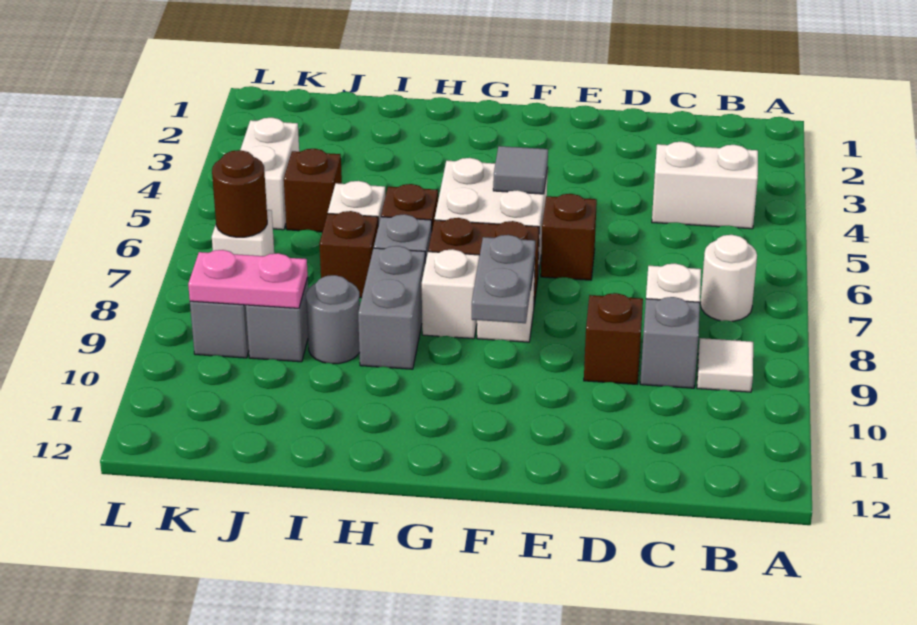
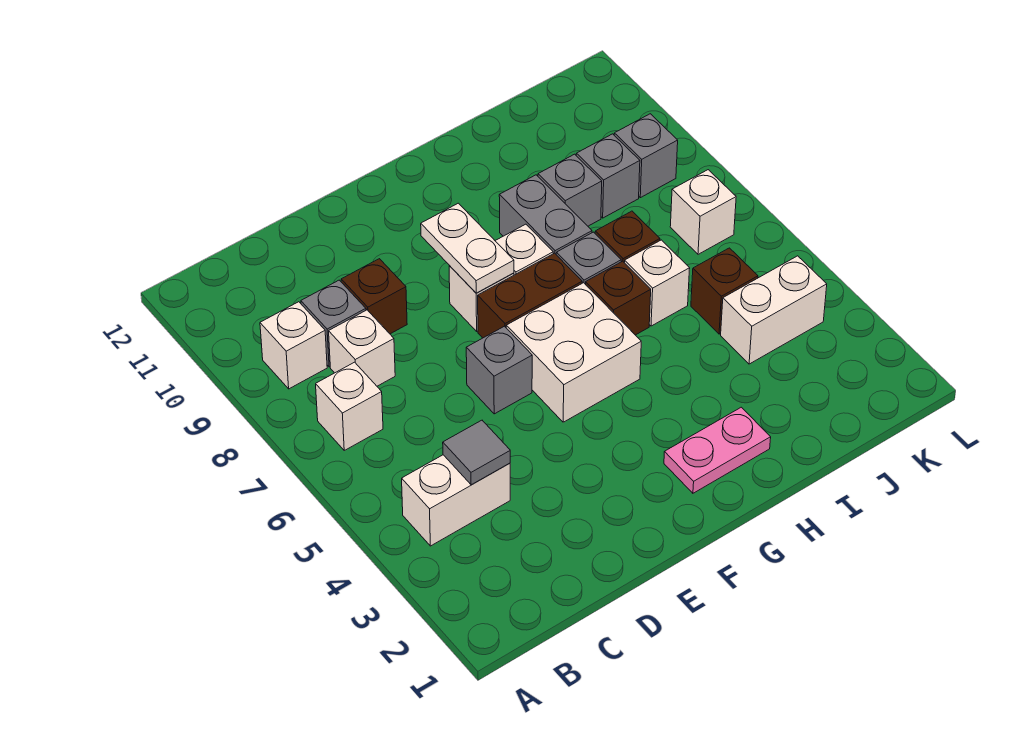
white 1x1 round brick [700,235,757,321] -> white 1x1 brick [316,362,383,450]
white 1x1 tile [697,338,753,392] -> white 1x1 brick [260,302,327,389]
brown 1x1 brick [541,194,597,280] -> grey 1x1 brick [466,326,532,414]
grey 1x1 tile [493,146,548,194] -> grey 1x1 tile moved to [443,420,510,485]
grey 1x2 plate [472,235,535,323] -> white 1x2 plate [421,203,514,293]
grey 1x1 round brick [306,275,360,364] -> grey 1x1 brick [538,154,602,226]
pink 1x2 plate [188,250,308,308] -> pink 1x2 plate moved to [664,407,771,493]
white 1x2 brick [240,118,299,230] -> white 1x2 brick turned to [721,256,827,364]
brown 1x1 round brick [212,150,267,237] -> none

